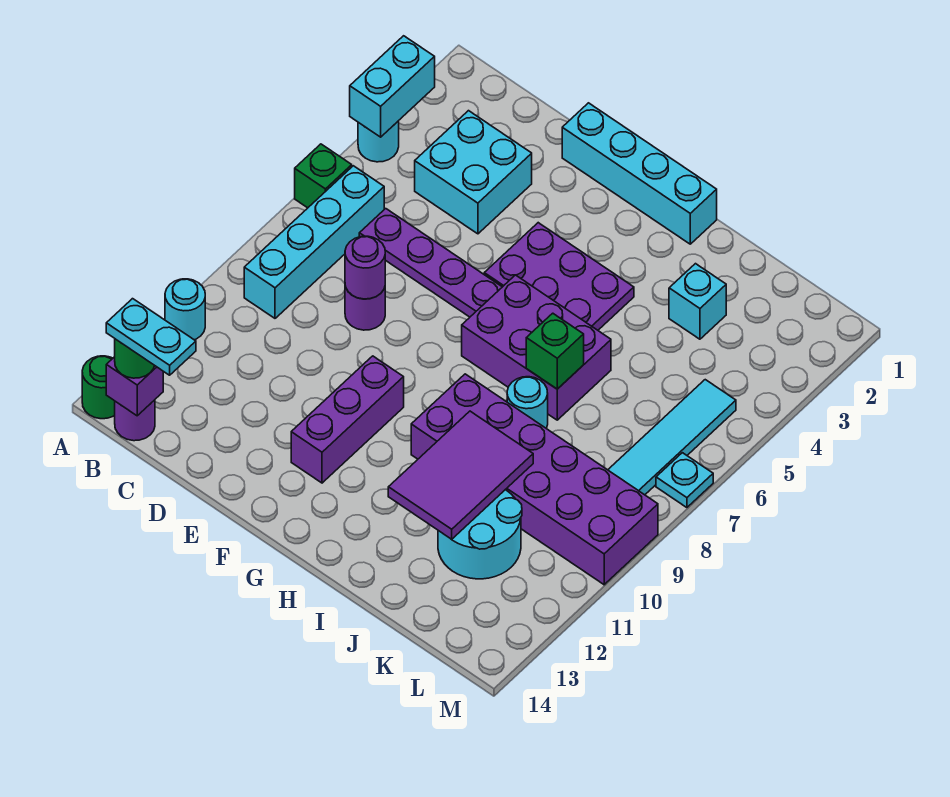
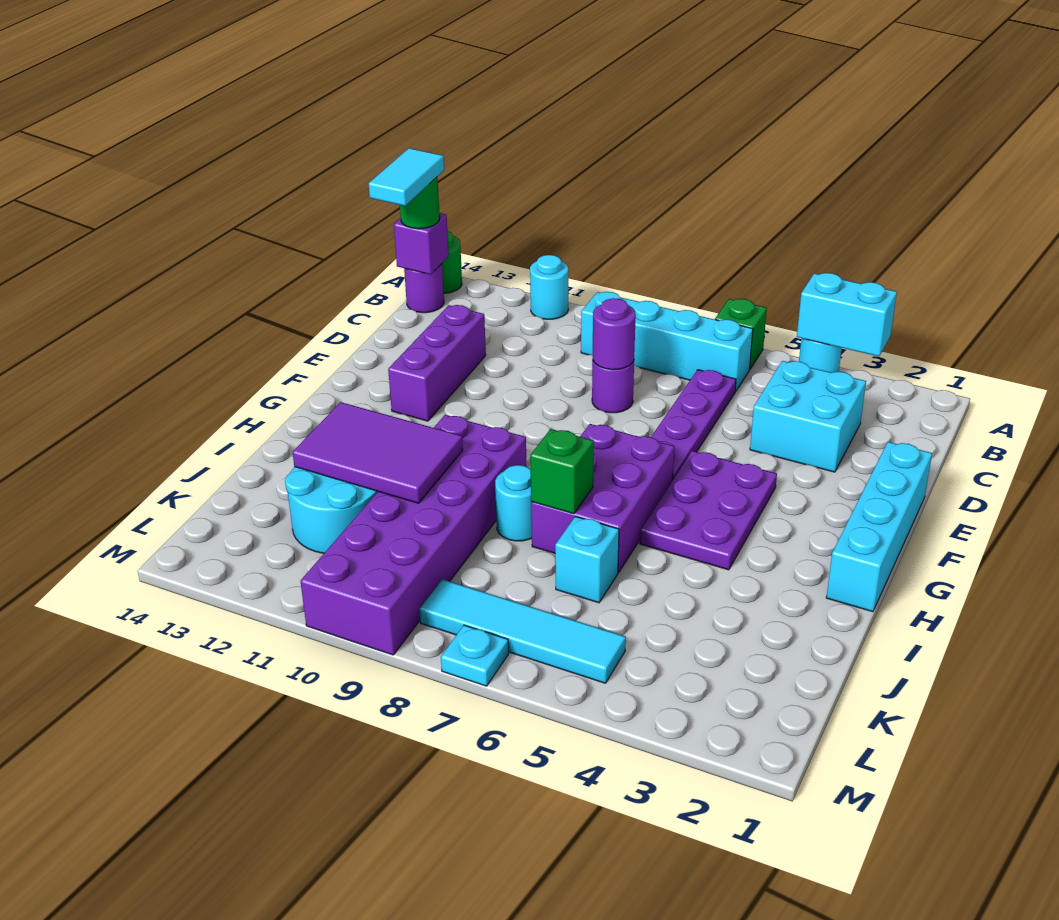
cyan 1x2 plate [106,299,196,375] -> cyan 1x2 tile [369,148,444,206]
purple 1x3 brick [291,356,404,483] -> purple 1x3 brick turned to [388,305,486,421]
cyan 1x1 brick [669,264,726,339] -> cyan 1x1 brick moved to [555,516,619,603]

